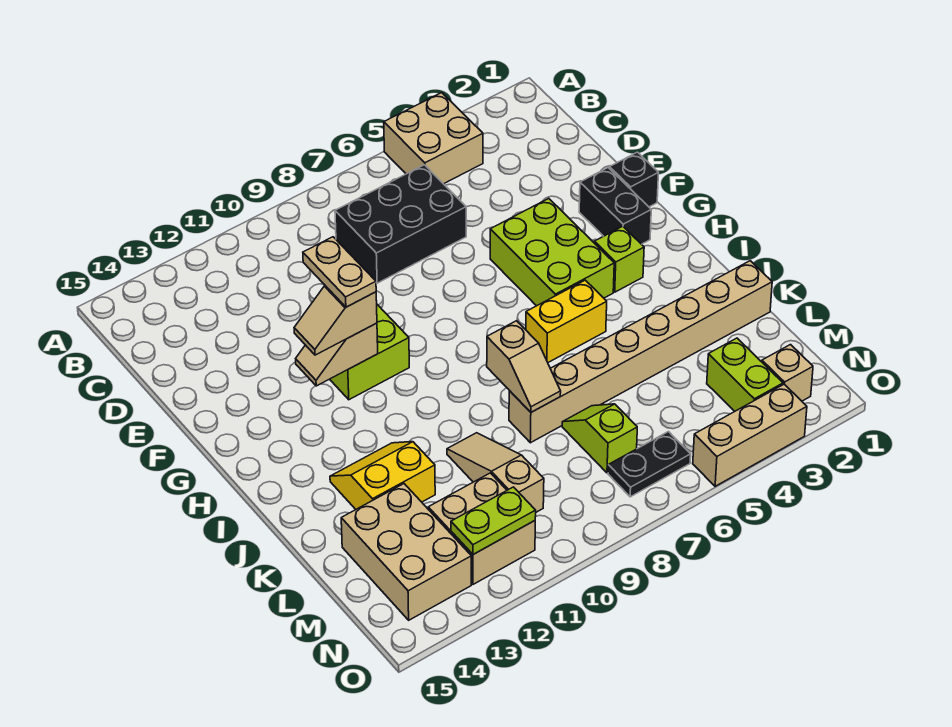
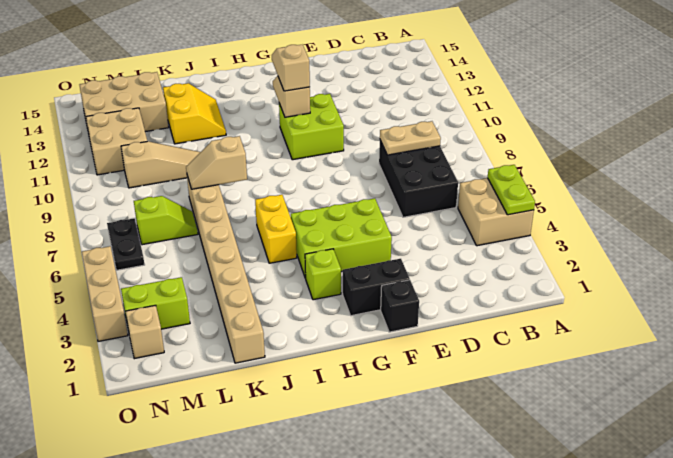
tan 1x2 plate [303,237,376,307] -> tan 1x2 plate moved to [380,121,441,155]
lime 1x2 plate [451,487,536,555] -> lime 1x2 plate moved to [488,165,535,215]

